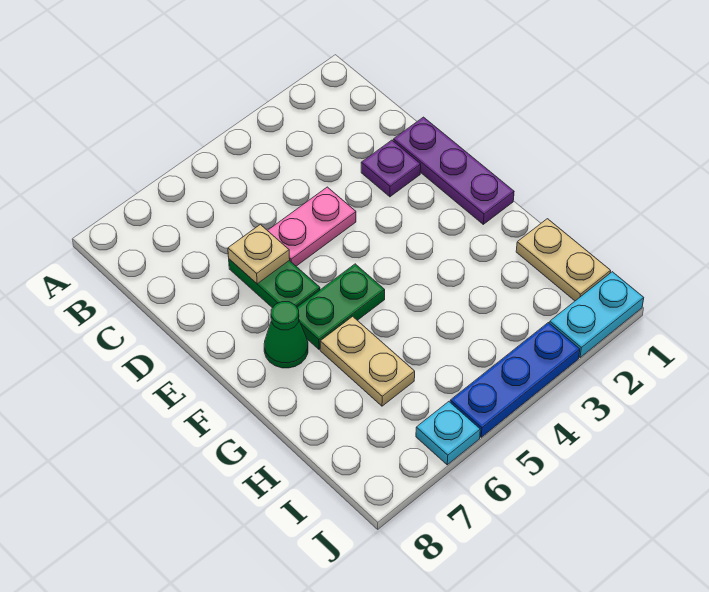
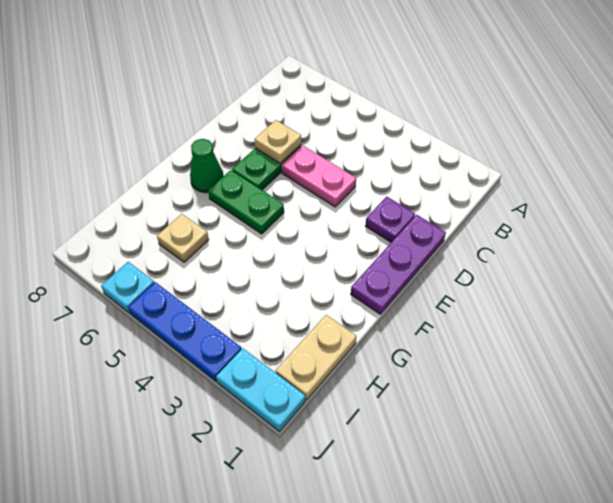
tan 1x2 plate [320,316,415,406] -> tan 1x1 plate [157,214,209,262]

